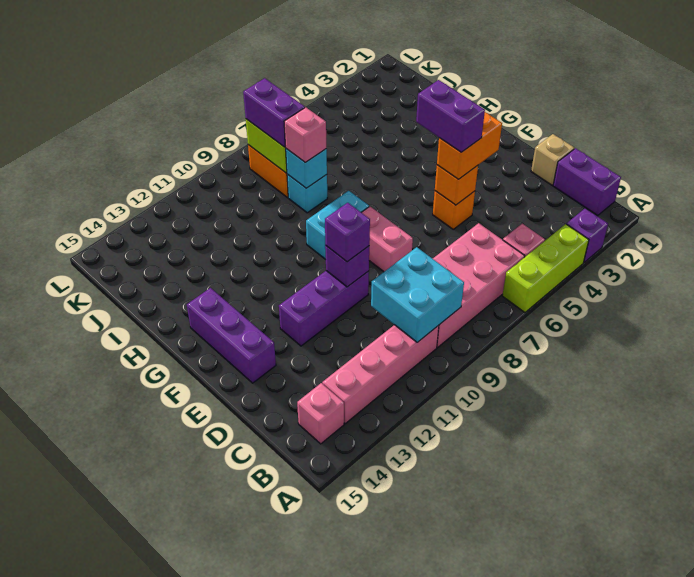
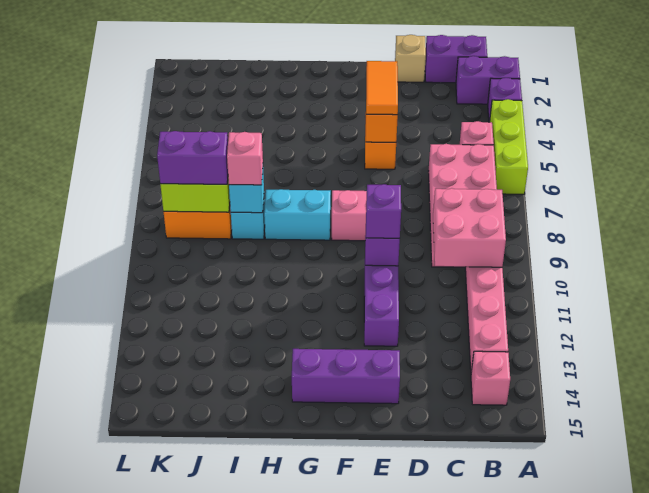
cyan 2x2 brick [371,247,464,342] -> pink 2x2 brick [433,188,506,267]
orange 1x2 brick [437,112,502,179] -> orange 1x2 tile [366,61,398,115]
purple 1x2 brick [416,80,485,152] -> purple 1x2 brick moved to [456,56,520,104]
cyan 1x2 brick [306,191,369,260] -> cyan 1x2 brick turned to [264,189,331,240]

